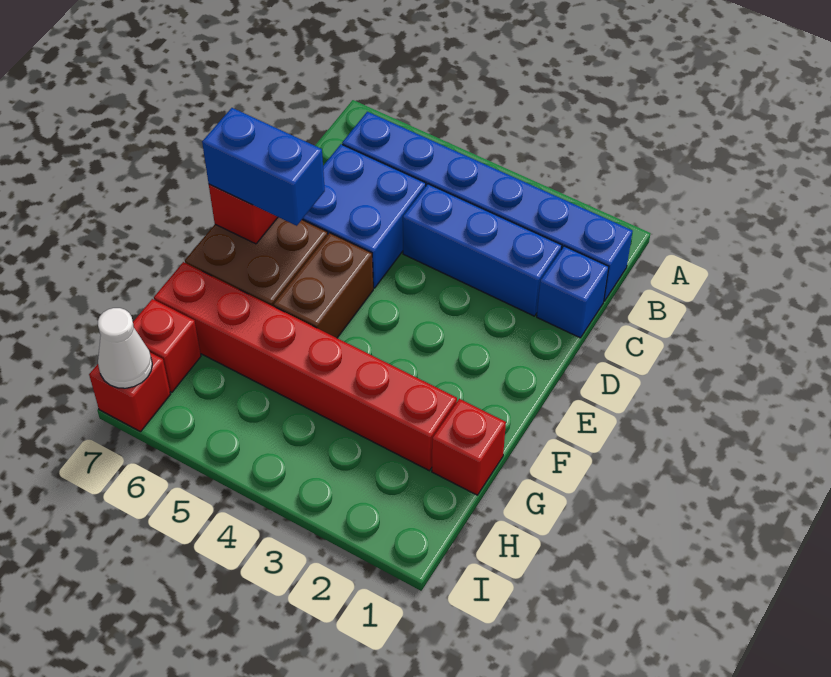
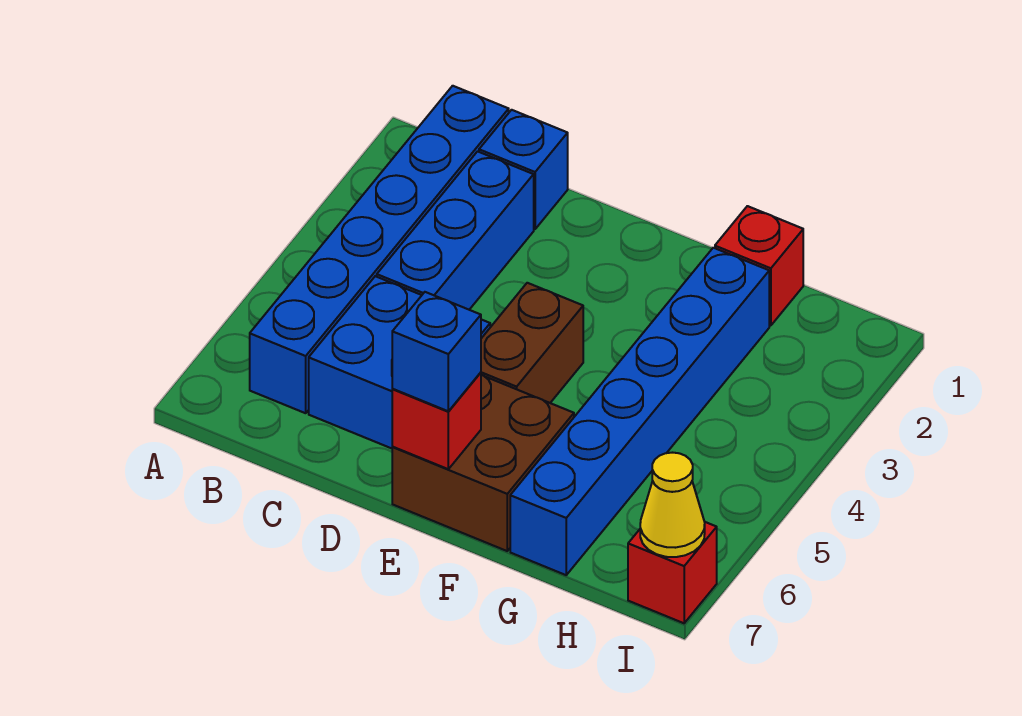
brown 1x2 brick [273,233,373,338] -> brown 1x2 brick turned to [481,283,583,403]
blue 1x2 brick [202,108,325,226] -> blue 1x1 brick [392,292,481,411]
red 1x6 brick [154,262,457,471] -> blue 1x6 brick [510,248,769,575]
red 1x1 brick [133,299,201,392] -> none
white 1x1 cone [98,308,152,388] -> yellow 1x1 cone [640,453,705,557]

